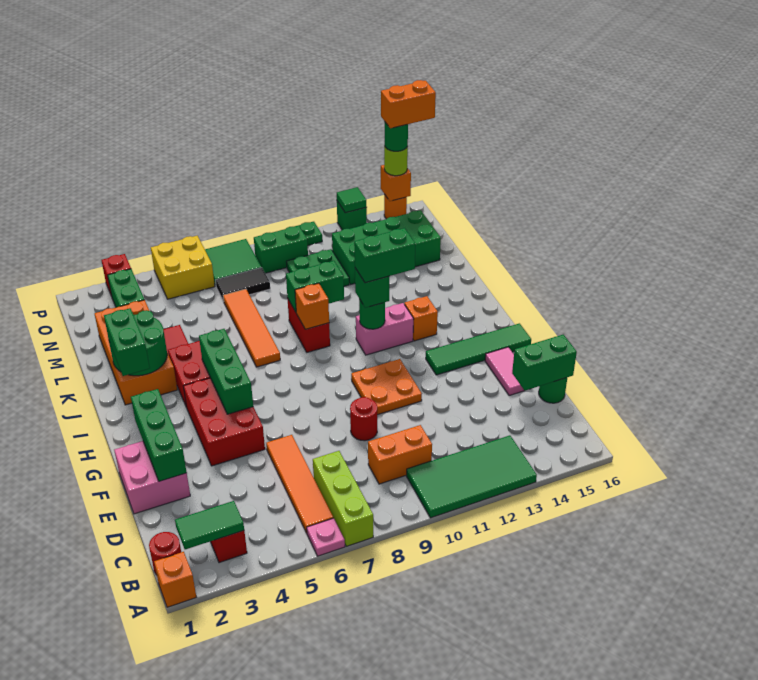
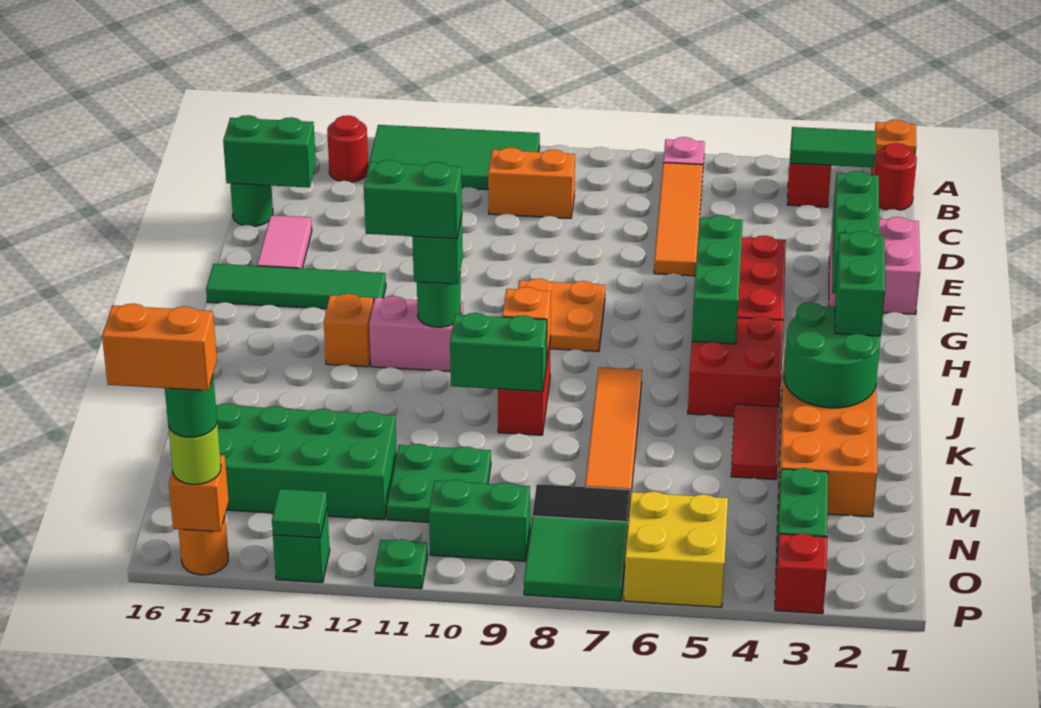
lime 1x3 brick [313,451,373,546] -> none
red 1x1 round brick [350,397,377,441] -> red 1x1 round brick moved to [327,115,368,182]
orange 2x2 plate [351,359,422,415] -> orange 2x2 plate moved to [518,278,605,352]

